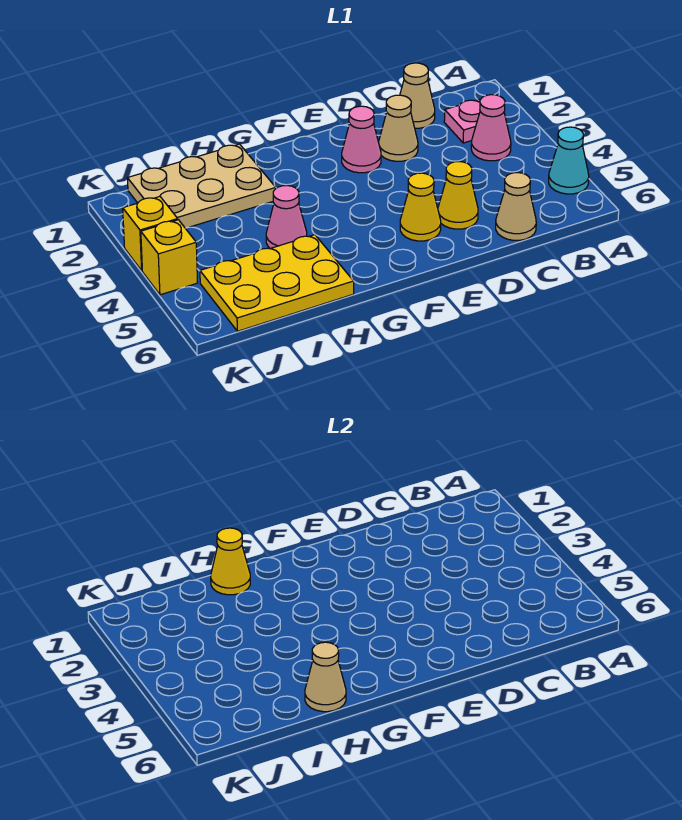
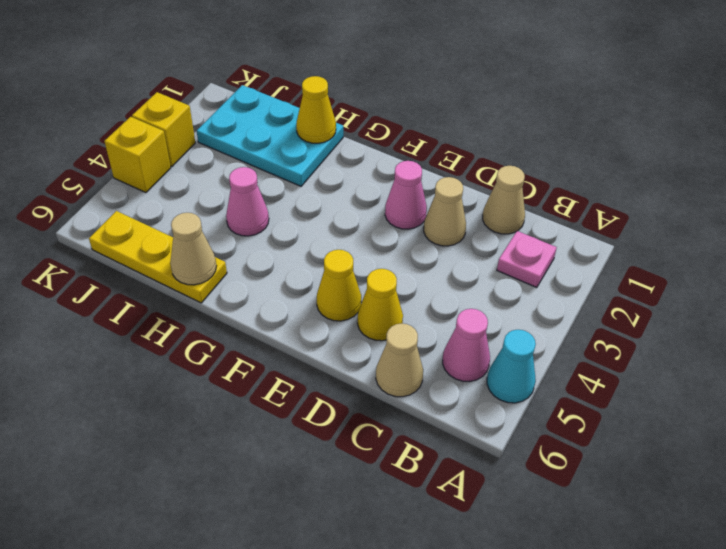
pink 1x1 cone [471,95,511,161] -> pink 1x1 cone moved to [443,309,490,382]
tan 2x3 plate [127,144,276,228] -> cyan 2x3 plate [197,85,343,186]
yellow 2x3 plate [200,235,354,331] -> yellow 1x3 plate [89,211,227,303]

